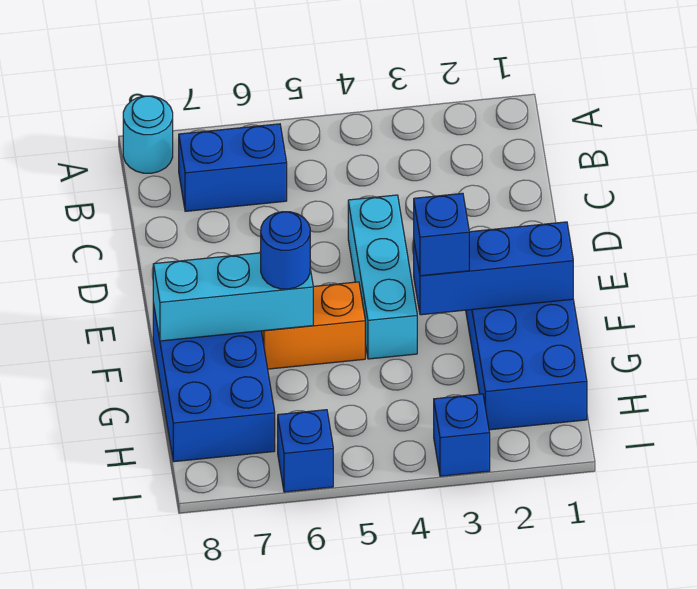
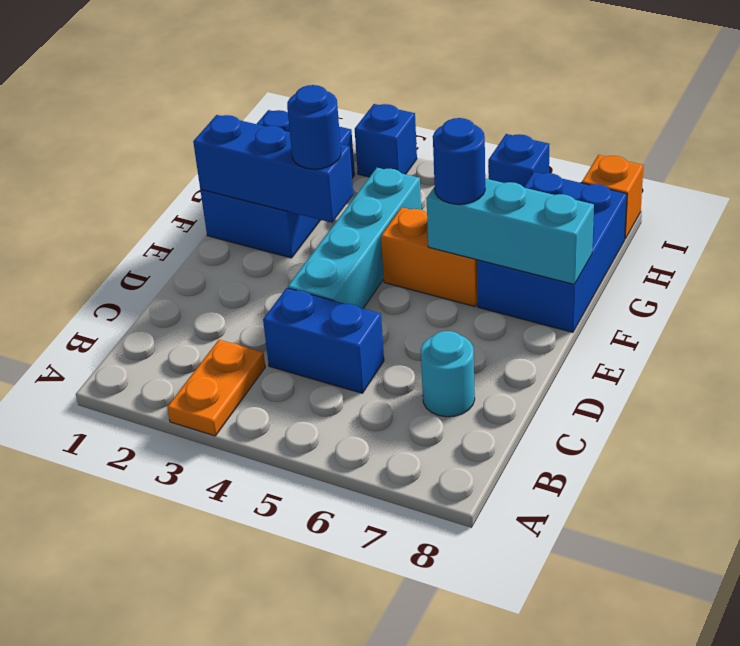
none -> orange 1x2 plate [167,340,265,436]
cyan 1x1 round brick [123,96,173,173] -> cyan 1x1 round brick moved to [421,331,475,417]
blue 1x2 brick [179,124,287,211] -> blue 1x2 brick moved to [263,288,384,393]
cyan 1x3 brick [348,195,417,359] -> cyan 1x4 brick [288,168,421,308]
blue 1x1 brick [414,193,469,276] -> blue 1x1 round brick [287,85,341,169]
none -> orange 1x1 brick [582,155,644,239]

